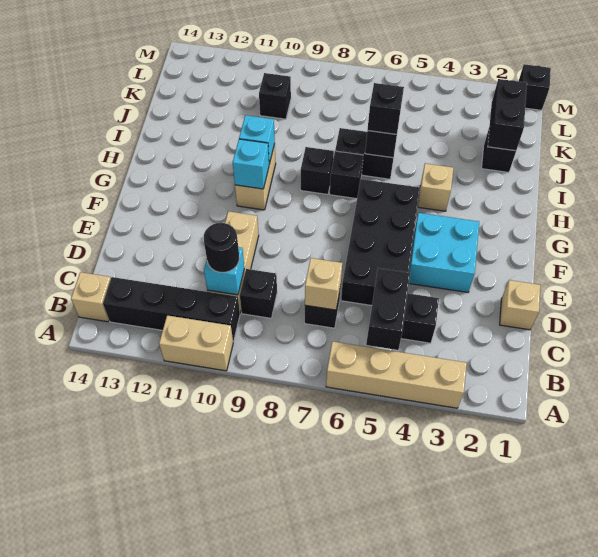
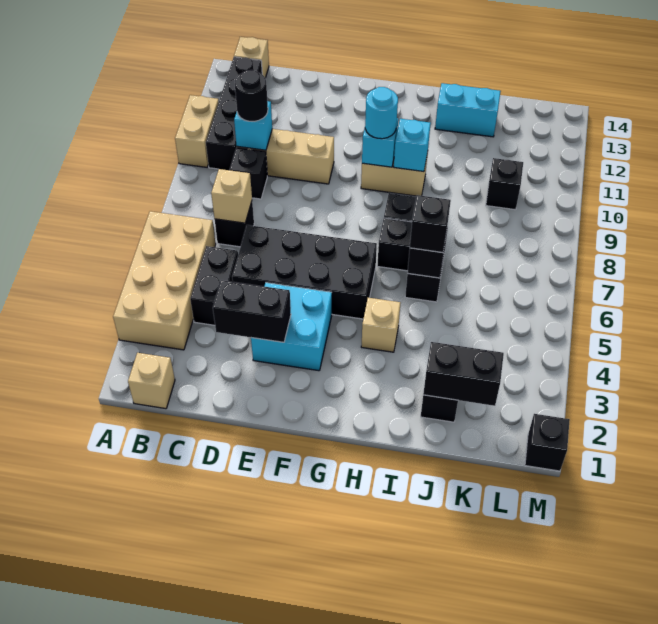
tan 1x4 brick [326,342,467,408] -> tan 2x4 brick [113,211,216,350]
black 1x2 brick [366,268,410,350] -> black 1x2 brick moved to [213,280,291,342]
tan 1x1 brick [500,280,540,330] -> tan 1x1 brick moved to [128,353,175,409]
none -> cyan 1x1 round brick [365,87,398,139]
none -> cyan 1x2 brick [435,83,501,137]

